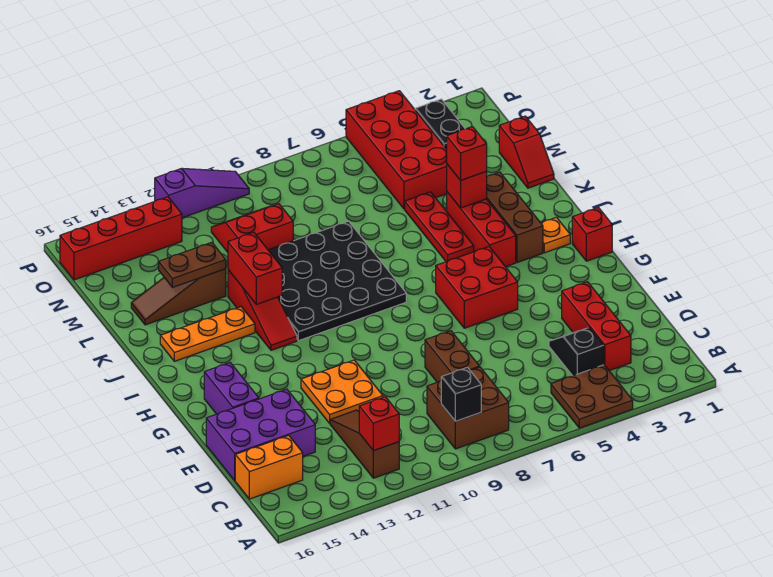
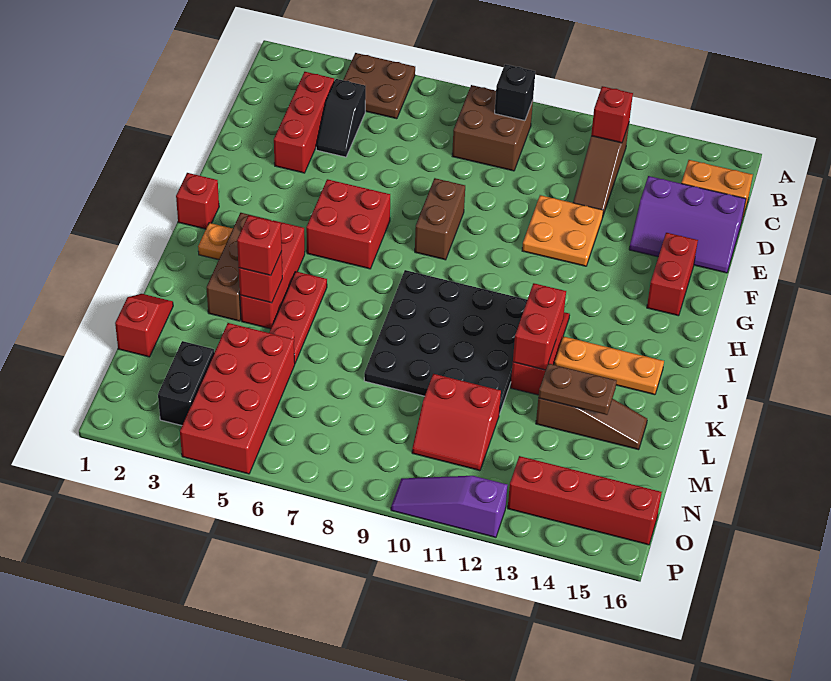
brown 1x2 brick [425,331,480,382] -> brown 1x2 brick moved to [415,178,465,260]
purple 2x3 brick [206,389,315,481] -> purple 2x3 slope [629,176,746,273]
purple 1x2 brick [204,363,259,414] -> red 1x2 brick [647,233,698,316]

